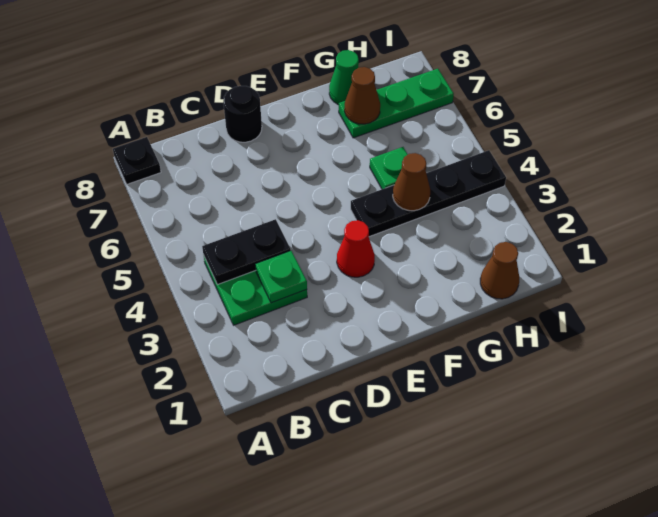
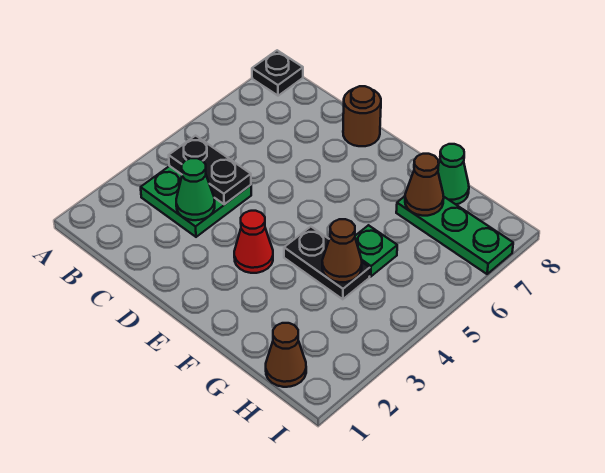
green 1x1 plate [255,251,307,303] -> green 1x1 cone [176,158,215,220]
black 1x1 round brick [223,86,262,142] -> brown 1x1 round brick [343,86,381,146]
black 1x4 plate [351,150,506,237] -> black 1x2 plate [284,227,370,299]

